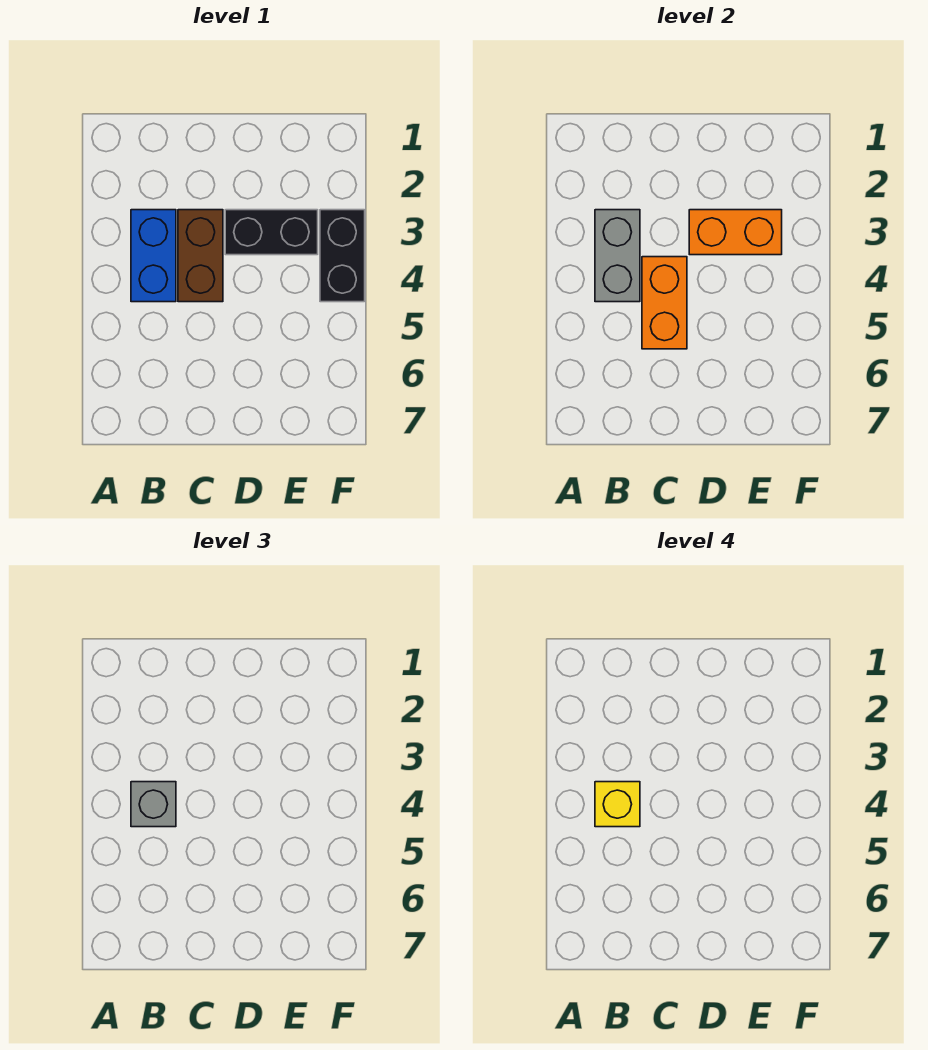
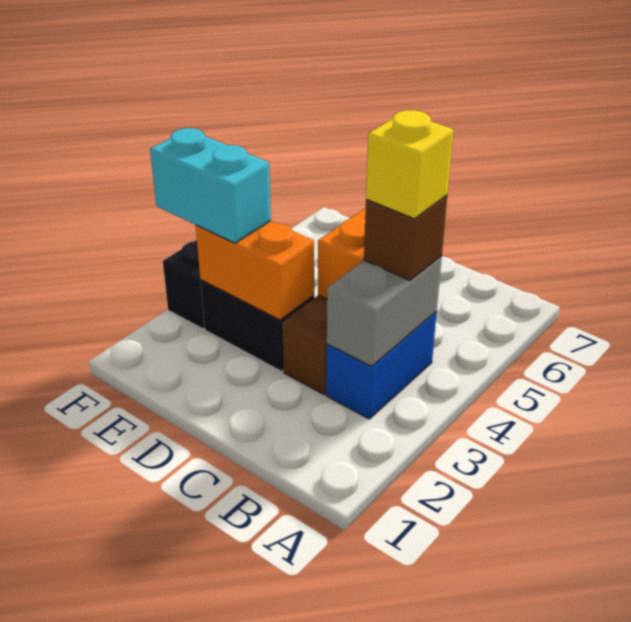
grey 1x1 brick [131,782,176,827] -> brown 1x1 brick [364,195,447,280]
none -> cyan 1x2 brick [150,128,271,243]

